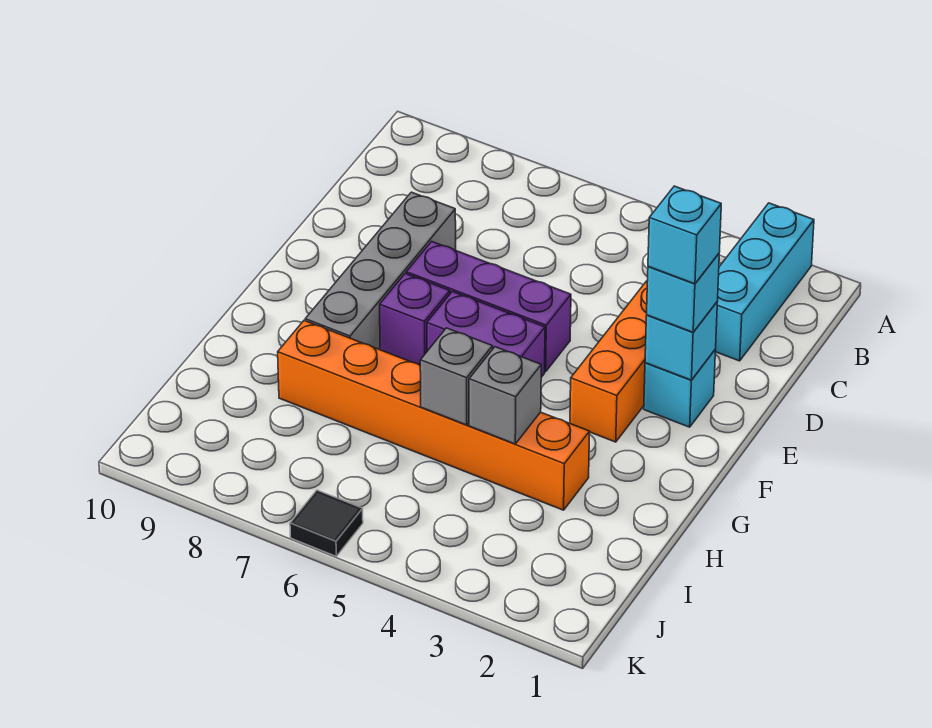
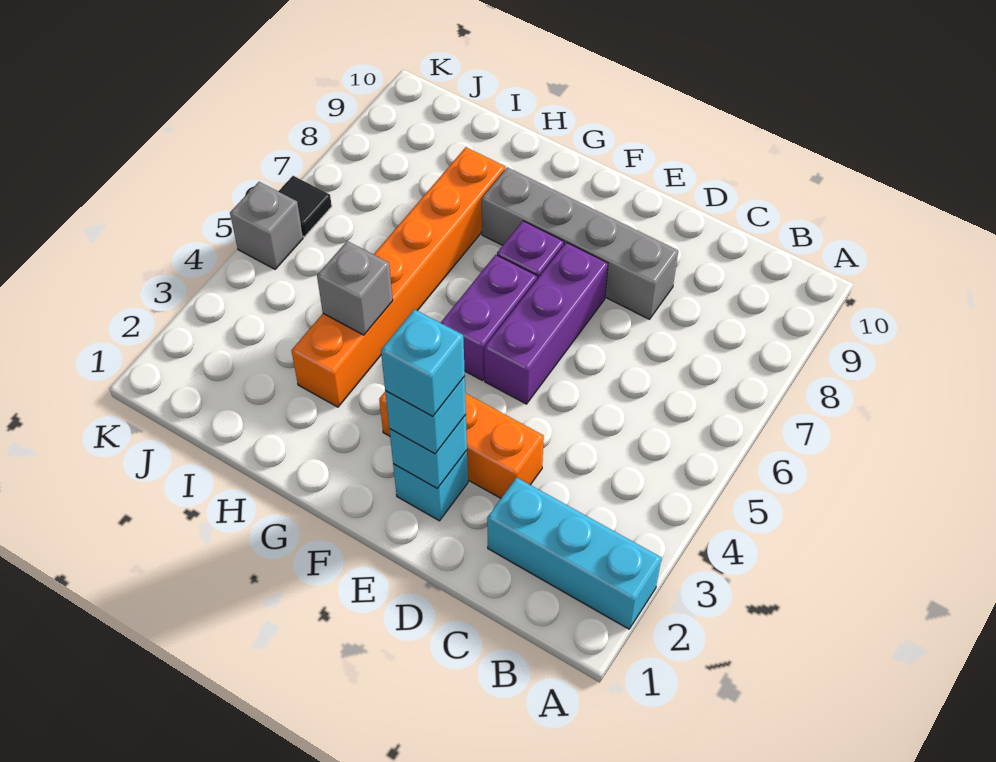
grey 1x1 brick [420,328,493,425] -> grey 1x1 brick moved to [230,182,303,269]

